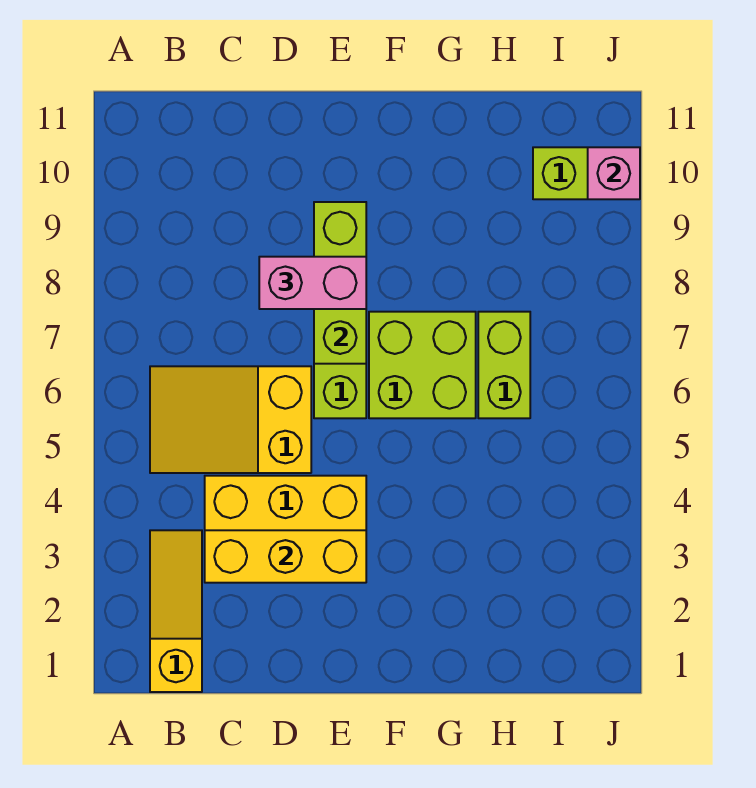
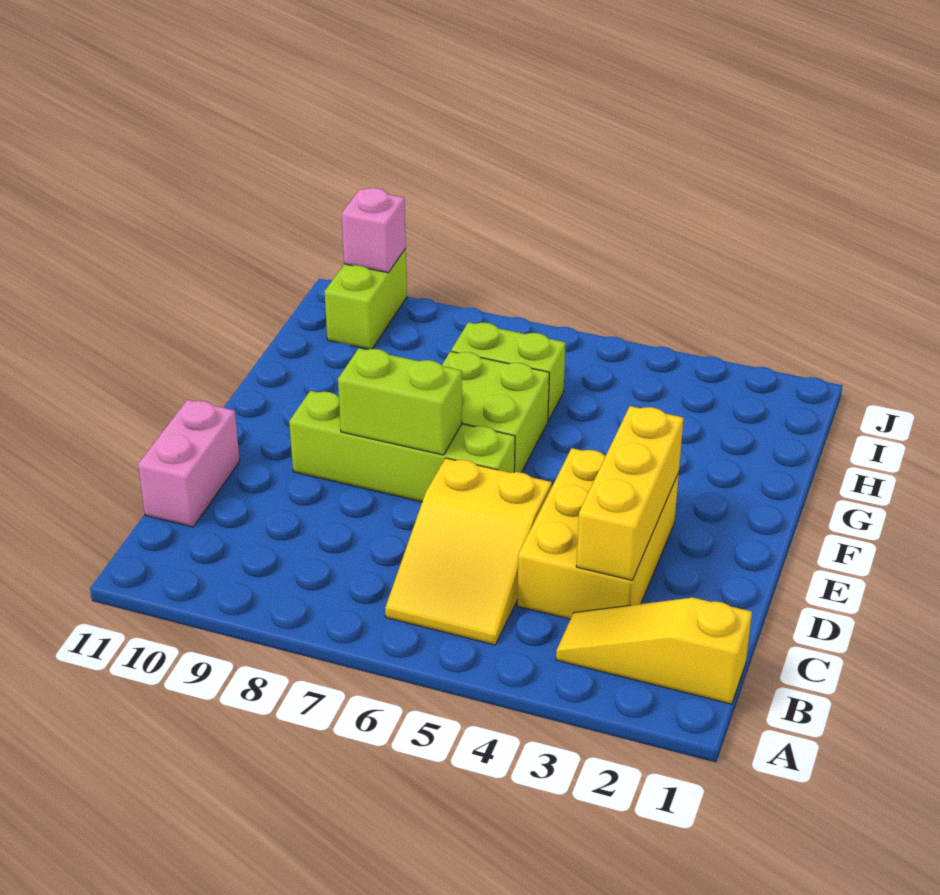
pink 1x2 brick [259,257,366,309] -> pink 1x2 brick moved to [138,400,240,527]

